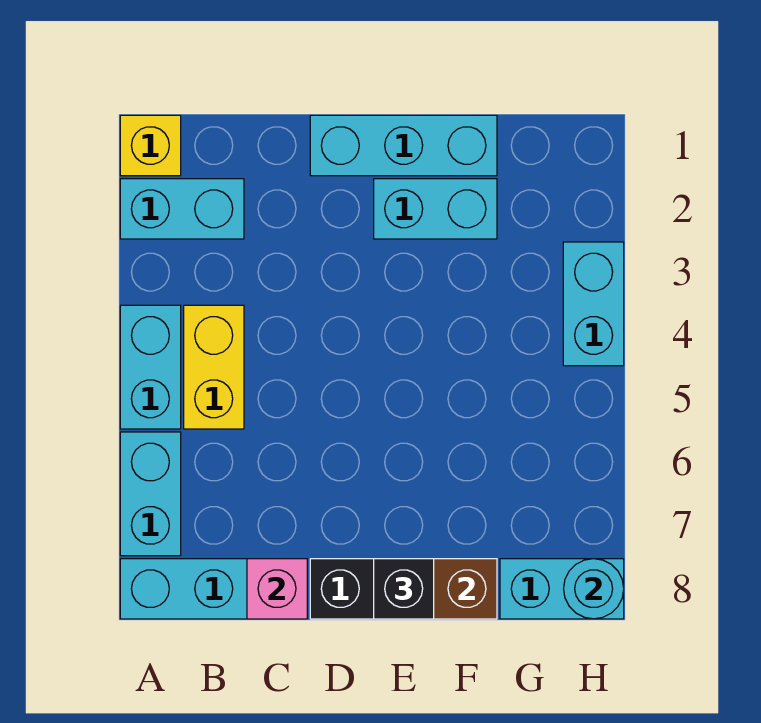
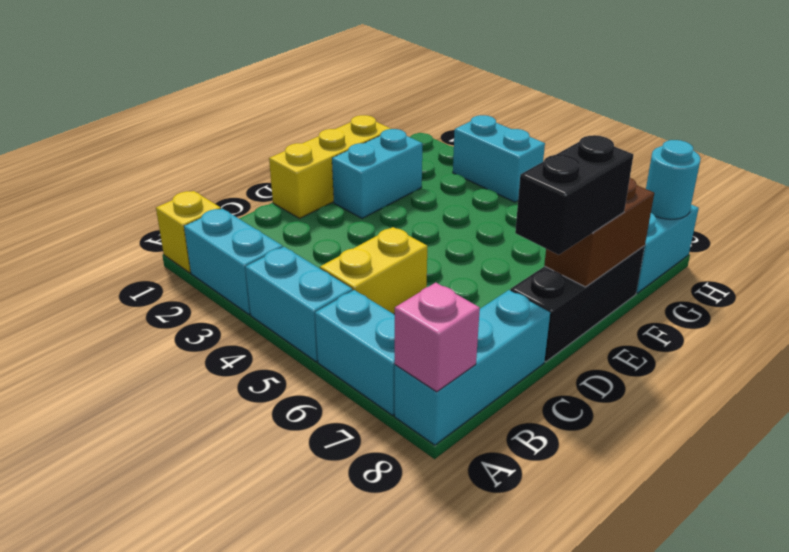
cyan 1x2 brick [120,179,244,239] -> cyan 1x2 brick turned to [184,209,283,315]
yellow 1x2 brick [184,305,244,429] -> yellow 1x2 brick turned to [320,227,427,314]
pink 1x1 brick [247,559,307,619] -> pink 1x1 brick moved to [394,283,480,392]
cyan 1x3 brick [310,115,497,176] -> yellow 1x3 brick [269,115,391,218]
black 1x1 brick [374,559,434,619] -> black 1x2 brick [515,135,633,255]

